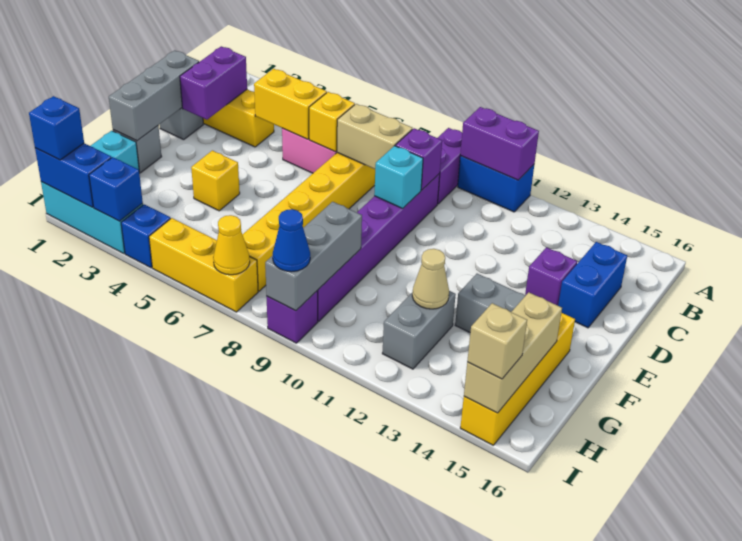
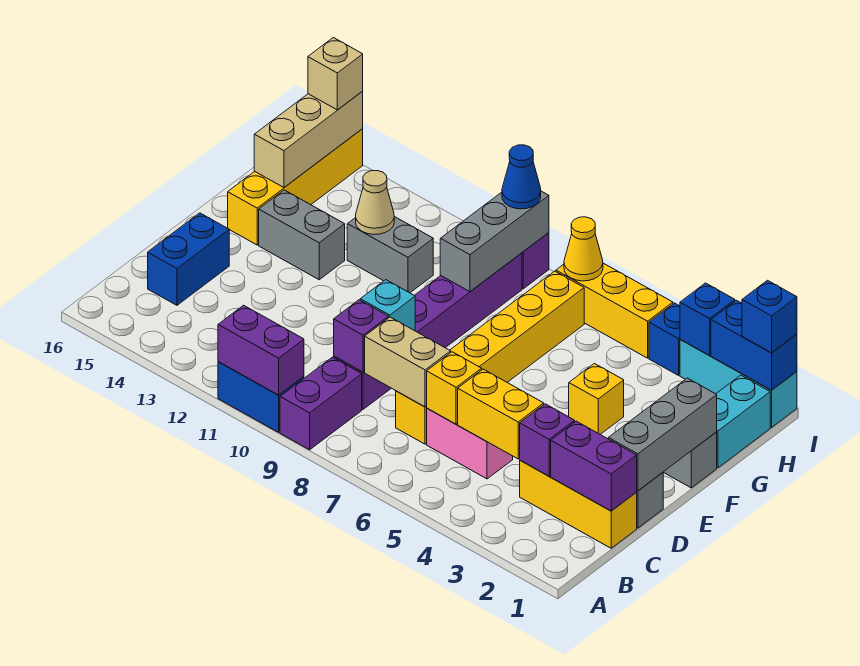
purple 1x2 brick [180,46,247,120] -> purple 1x2 brick turned to [551,421,637,511]
purple 1x1 brick [525,247,577,306] -> purple 1x1 brick moved to [520,404,575,476]
grey 1x2 brick [382,291,456,369] -> grey 1x2 brick turned to [347,217,433,293]

